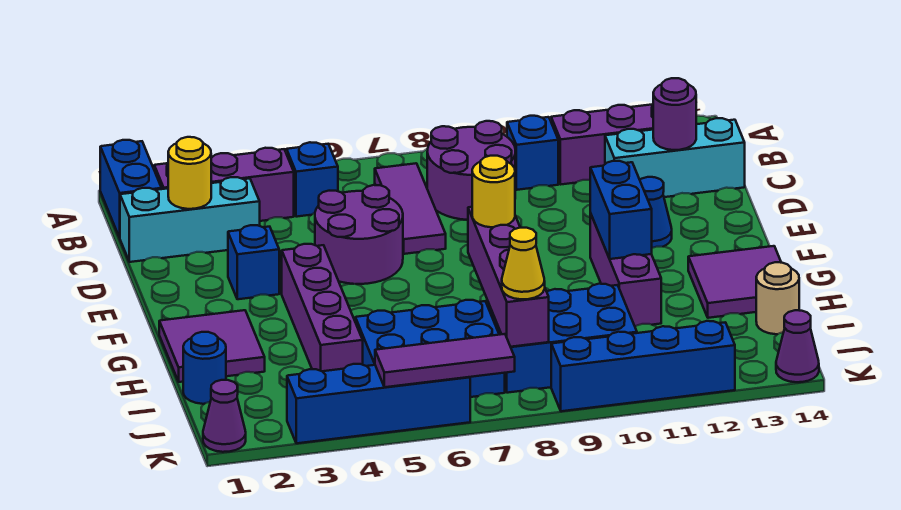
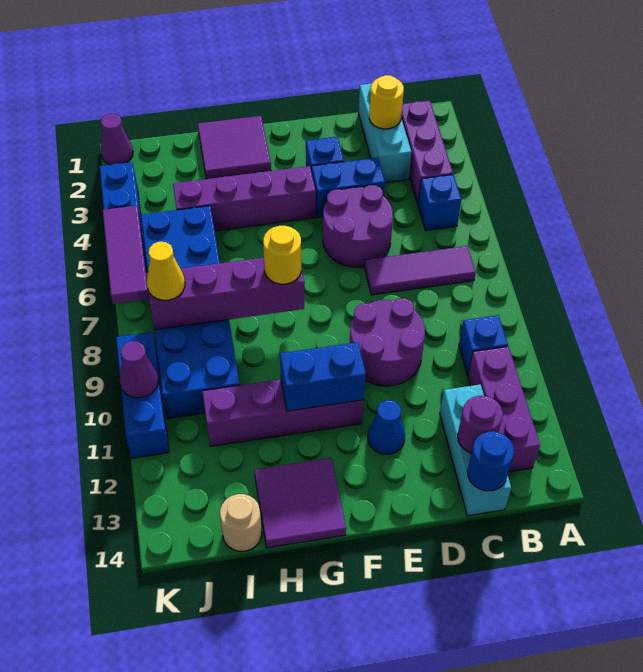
blue 1x2 brick [100,140,162,238] -> blue 1x2 brick moved to [312,158,385,218]
purple 2x2 round brick [427,121,515,220] -> purple 2x2 round brick moved to [350,298,425,386]
purple 1x3 brick [590,213,661,326] -> purple 1x4 brick [202,379,364,447]
blue 1x1 round brick [183,332,226,404] -> blue 1x1 round brick moved to [467,432,514,491]
blue 1x4 brick [551,321,735,411] -> blue 1x3 brick [116,332,169,458]
purple 1x1 cone [776,310,819,382] -> purple 1x1 cone moved to [120,341,158,398]

